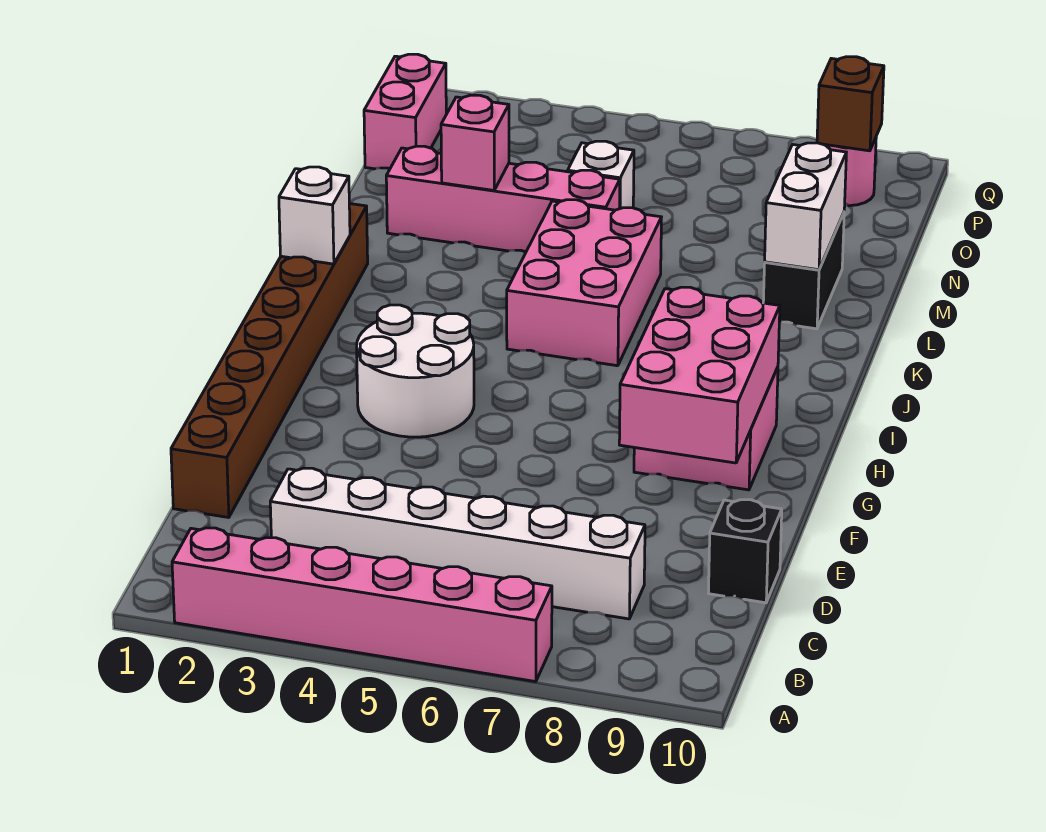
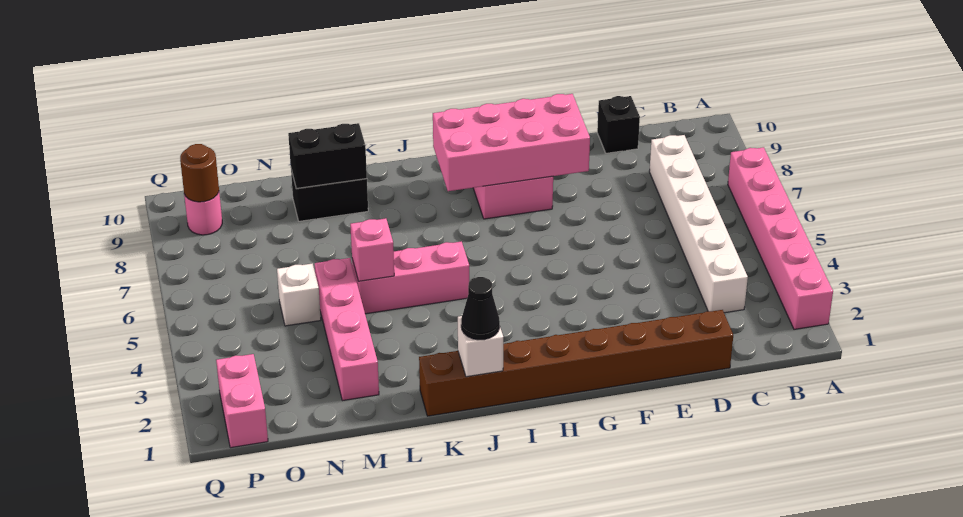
pink 2x3 brick [619,287,780,463] -> pink 2x4 brick [433,94,590,191]
white 2x2 round brick [357,305,474,437] -> none
none -> black 1x1 cone [461,277,500,340]
pink 2x3 brick [507,200,661,366] -> pink 1x3 brick [352,241,469,314]
white 1x2 brick [765,143,846,270] -> black 1x2 brick [288,123,367,189]
pink 1x1 brick [441,95,509,190] -> pink 1x1 brick moved to [350,218,394,281]
pink 1x2 brick [364,54,446,169] -> pink 1x2 brick turned to [216,354,268,448]
brown 1x1 brick [817,57,884,151] -> brown 1x1 round brick [180,144,219,202]

